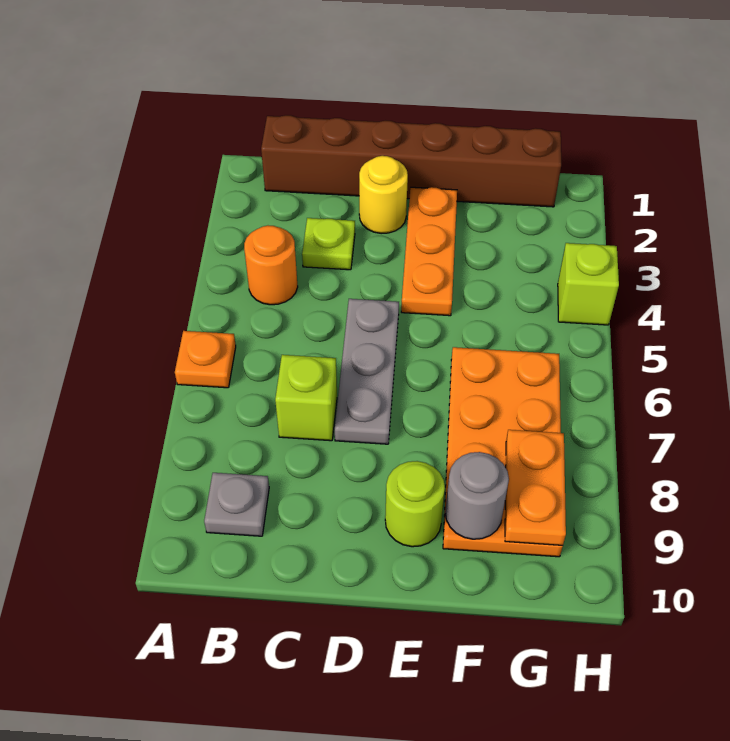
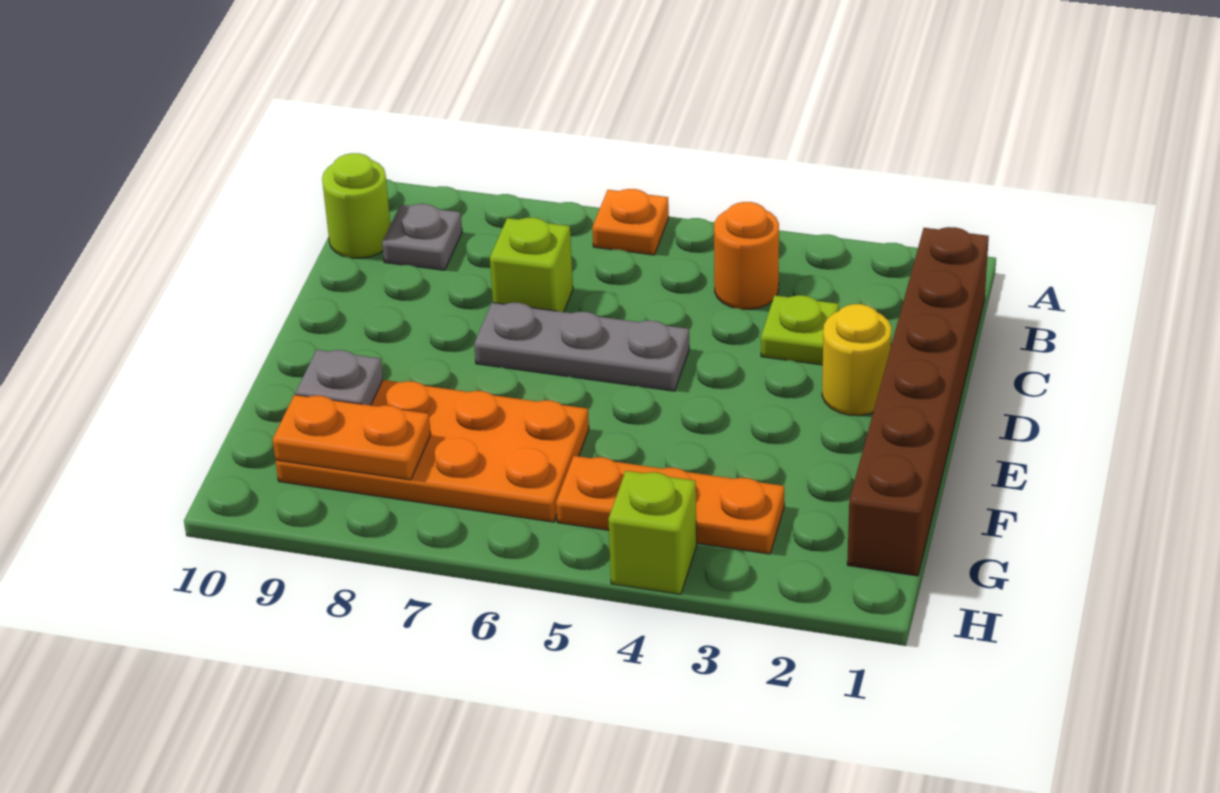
orange 1x3 plate [401,187,457,316] -> orange 1x3 plate moved to [556,456,784,554]
lime 1x1 round brick [385,461,445,547] -> lime 1x1 round brick moved to [322,153,391,258]
grey 1x1 round brick [445,452,509,539] -> grey 1x1 plate [296,350,383,405]

